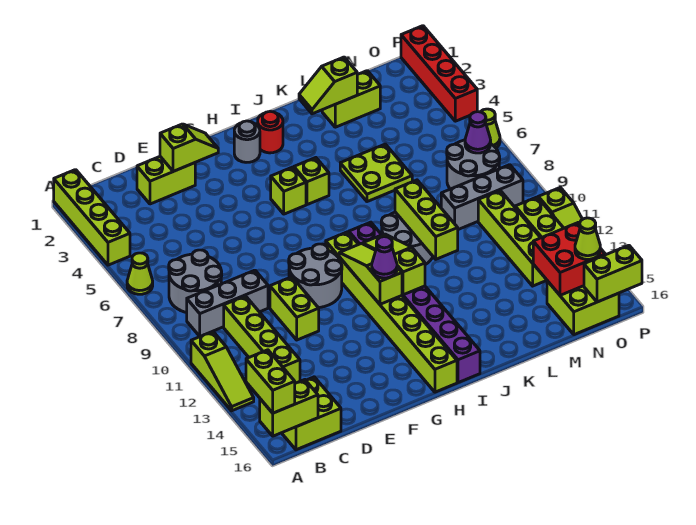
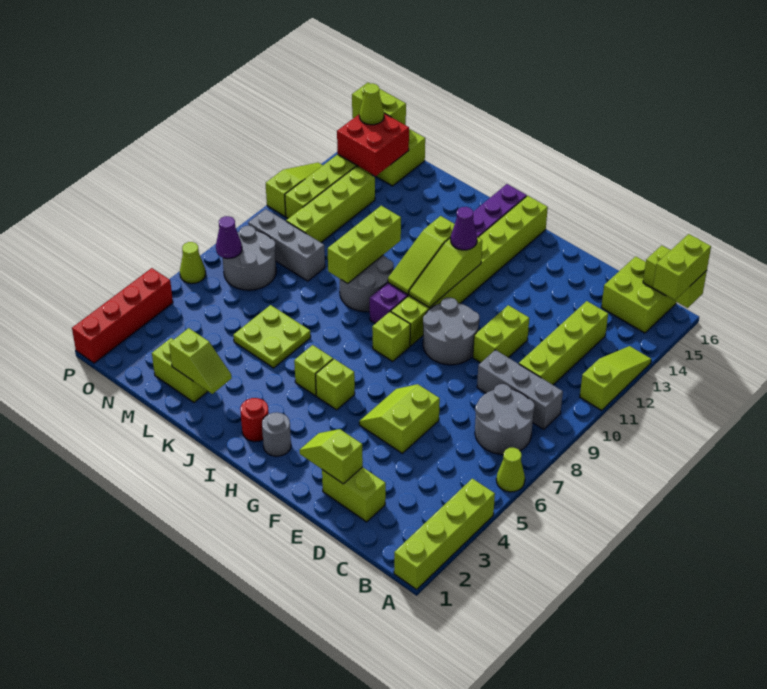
none -> lime 2x2 slope [359,384,440,453]
none -> lime 1x1 brick [372,312,410,361]

